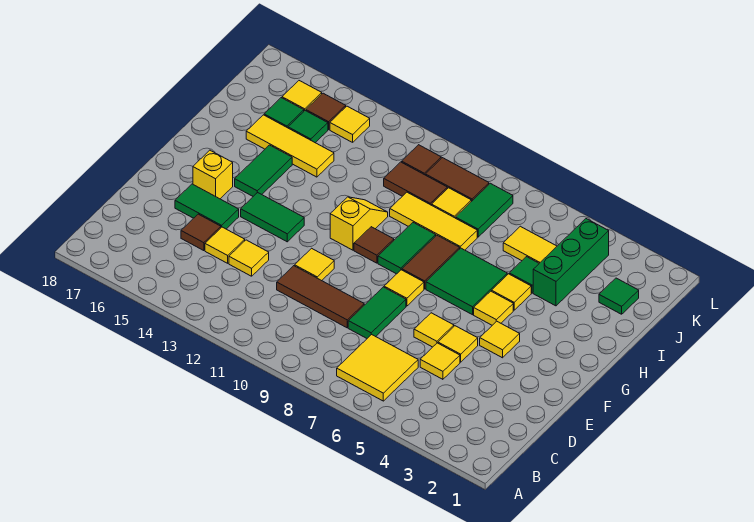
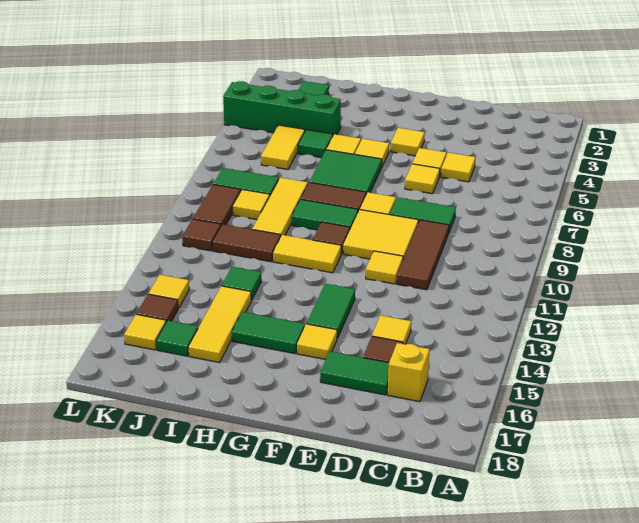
yellow 2x2 tile [337,334,418,401] -> yellow 2x2 tile moved to [343,210,418,259]
yellow 1x1 tile [229,240,269,276] -> yellow 1x1 tile moved to [297,324,337,360]
green 1x2 tile [175,184,239,229] -> green 1x2 tile turned to [320,351,389,395]
yellow 1x1 brick [193,150,233,199] -> yellow 1x1 brick moved to [388,343,430,402]
yellow 1x2 slope [330,197,388,250] -> yellow 1x2 tile [273,235,341,273]
green 1x3 brick [533,219,609,306] -> green 1x4 brick [223,81,341,135]
brown 1x2 tile [384,162,447,205] -> brown 1x2 tile turned to [212,224,281,262]
green 1x1 tile [288,111,328,143] -> green 1x1 tile moved to [222,267,261,300]

